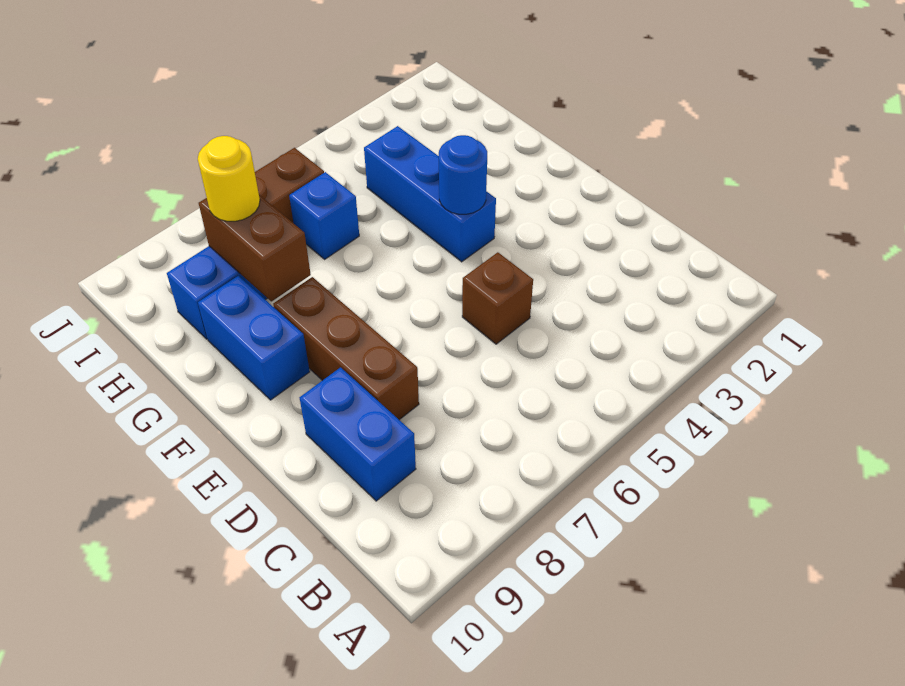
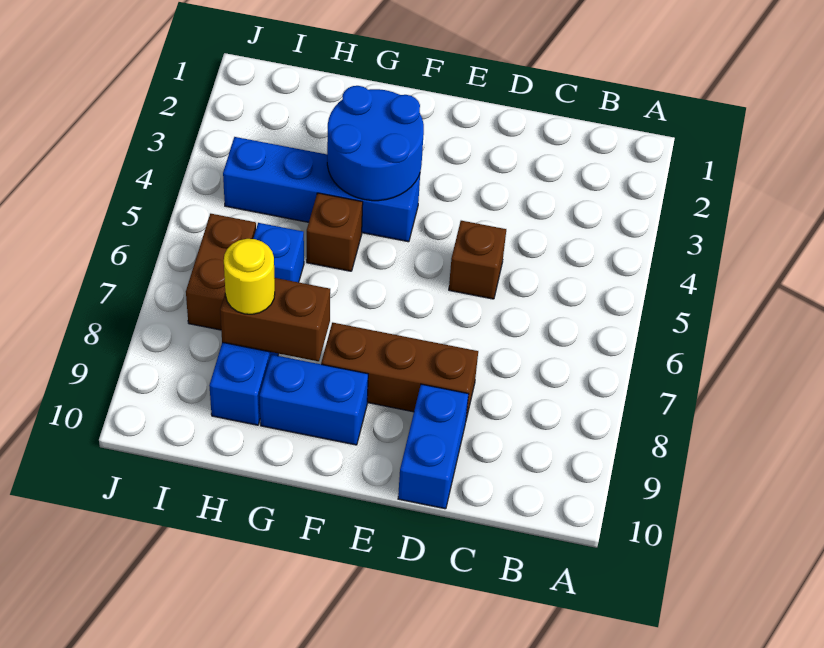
blue 1x2 brick [299,368,416,501] -> blue 1x2 brick turned to [398,384,468,509]
blue 1x3 brick [364,126,496,262] -> blue 1x4 brick [223,137,420,242]
blue 1x1 round brick [439,135,487,214] -> blue 2x2 round brick [327,86,424,201]
none -> brown 1x1 brick [307,193,363,271]

